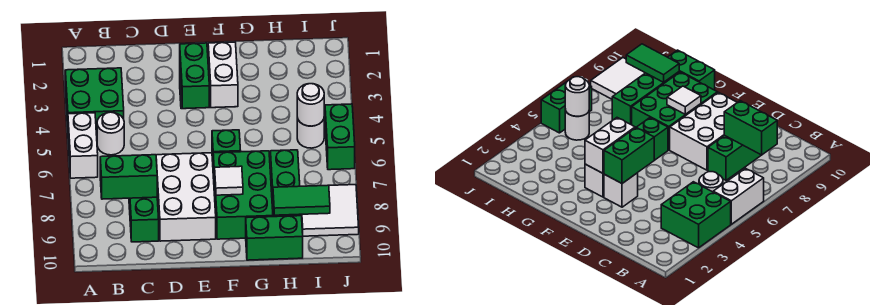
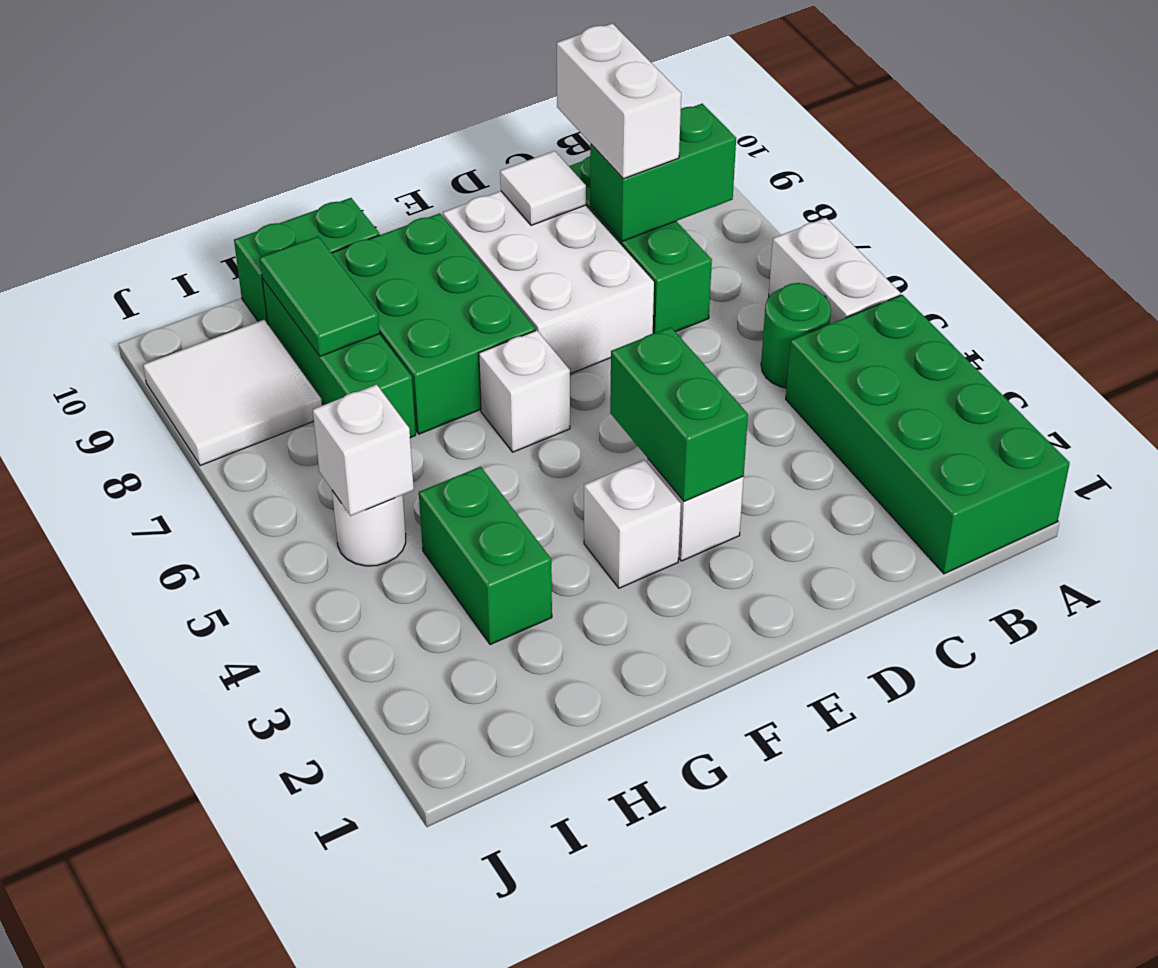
green 2x2 brick [65,68,124,134] -> green 2x4 brick [786,295,1070,574]
white 1x1 round brick [97,112,124,155] -> green 1x1 round brick [761,283,831,388]
white 1x2 brick [208,42,238,108] -> white 1x2 brick moved to [557,23,681,179]
green 1x1 brick [212,130,241,160] -> white 1x1 brick [479,330,570,452]
white 1x1 tile [215,166,243,195] -> white 1x1 tile moved to [500,151,586,225]
green 1x2 tile [273,185,330,215] -> green 1x2 tile turned to [260,236,380,356]
white 1x1 round brick [297,84,324,126] -> white 1x1 brick [313,385,414,516]
green 1x2 brick [325,104,355,170] -> green 1x2 brick moved to [419,467,552,645]

